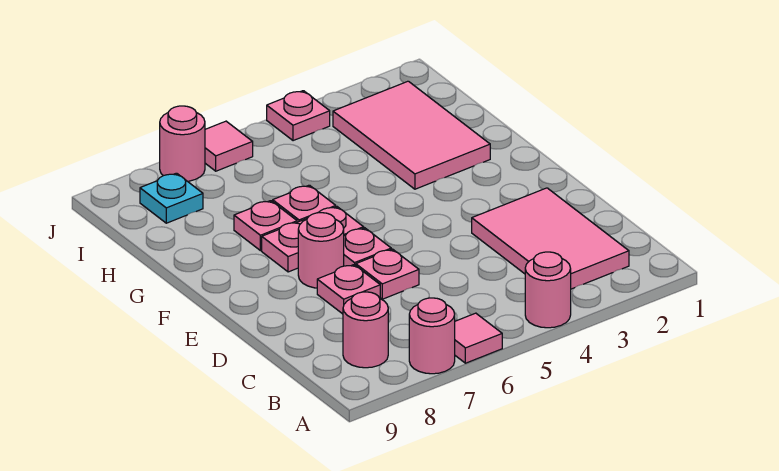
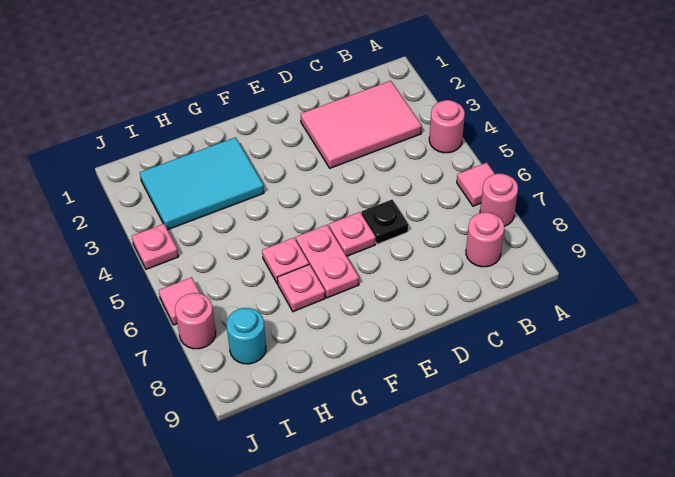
pink 1x1 plate [356,249,419,299] -> black 1x1 plate [362,200,408,244]
pink 1x1 plate [317,265,380,314] -> none
pink 1x1 round brick [298,213,344,288] -> none
pink 2x3 tile [333,81,490,189] -> cyan 2x3 tile [140,137,264,230]
cyan 1x1 plate [140,173,203,223] -> cyan 1x1 round brick [227,308,266,364]

